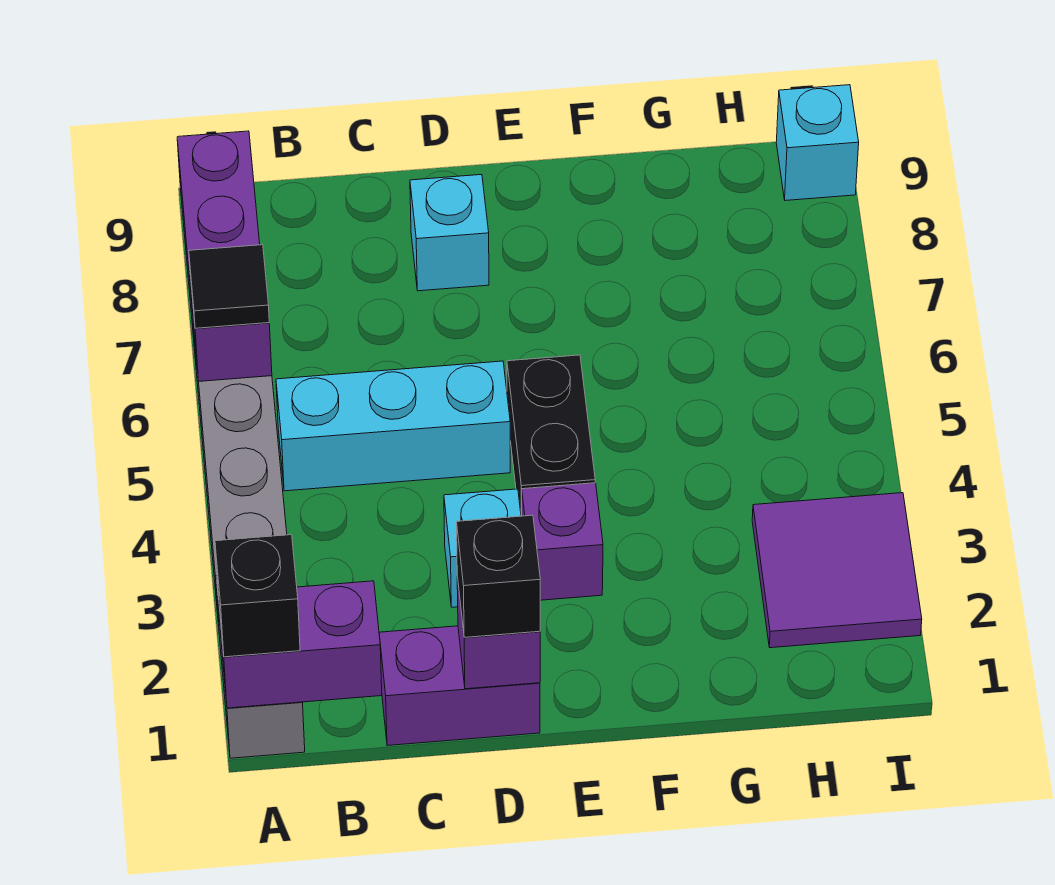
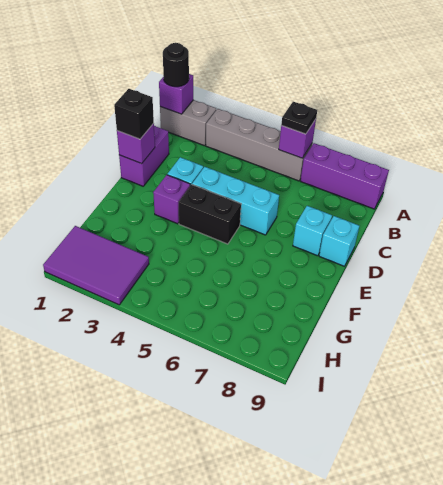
purple 1x2 brick [218,581,382,708] -> purple 1x1 brick [159,74,193,114]
black 1x1 brick [215,535,300,657] -> black 1x1 round brick [163,43,189,87]
black 1x1 tile [189,245,269,328] -> black 1x1 plate [281,102,317,134]
cyan 1x3 brick [276,361,510,491] -> cyan 1x3 brick turned to [192,167,279,235]
purple 2x2 tile [752,493,922,648] -> purple 2x3 tile [43,226,149,305]
cyan 1x1 brick [776,85,859,201] -> cyan 1x1 brick moved to [319,216,359,266]

